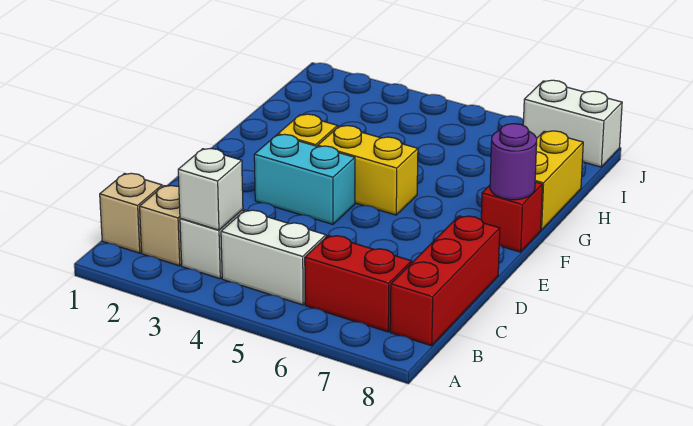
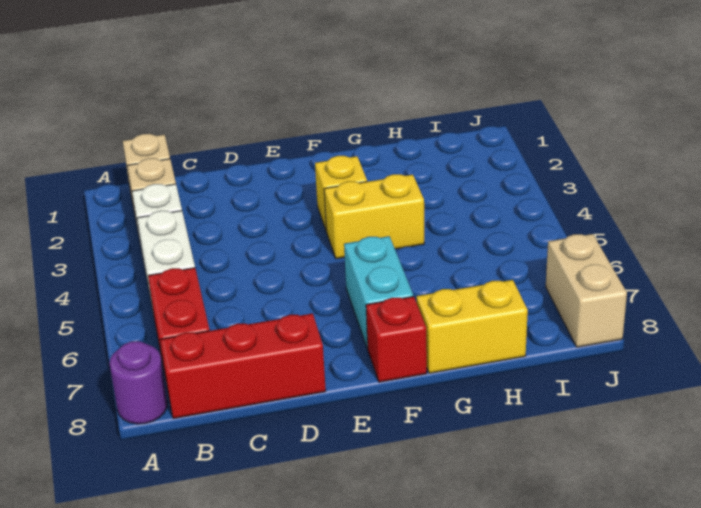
white 1x1 brick [178,149,243,230] -> none
cyan 1x2 brick [254,134,355,224] -> cyan 1x2 brick moved to [344,236,413,349]
yellow 1x2 brick [318,126,418,215] -> yellow 1x2 brick turned to [324,174,424,259]
purple 1x1 round brick [490,124,537,200] -> purple 1x1 round brick moved to [110,341,167,424]
white 1x2 brick [523,80,622,167] -> tan 1x2 brick [546,234,627,347]

